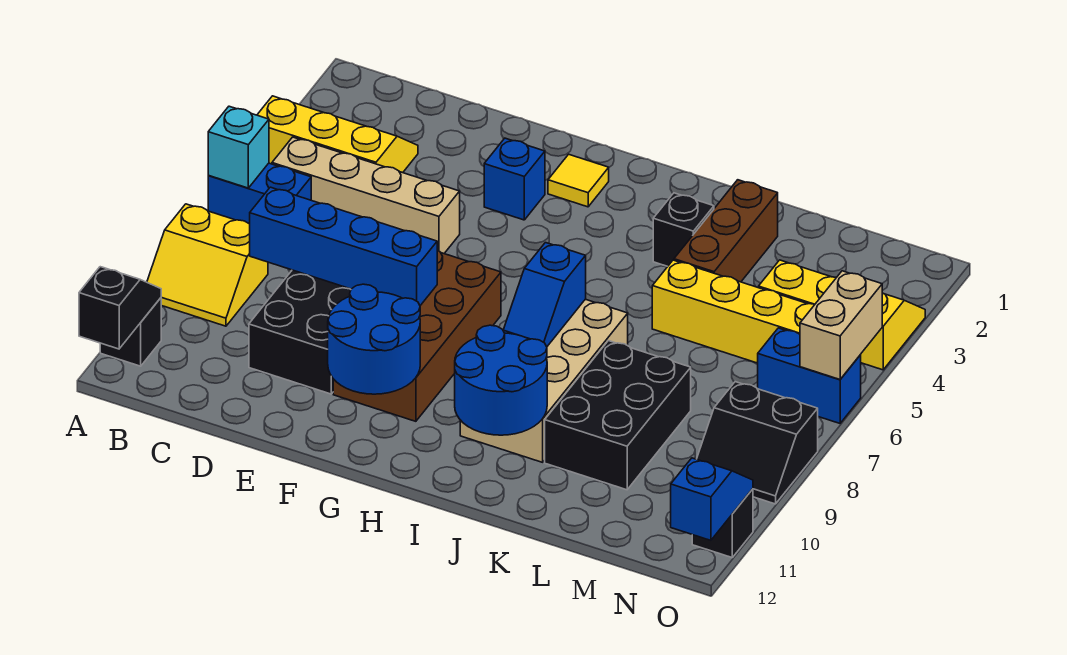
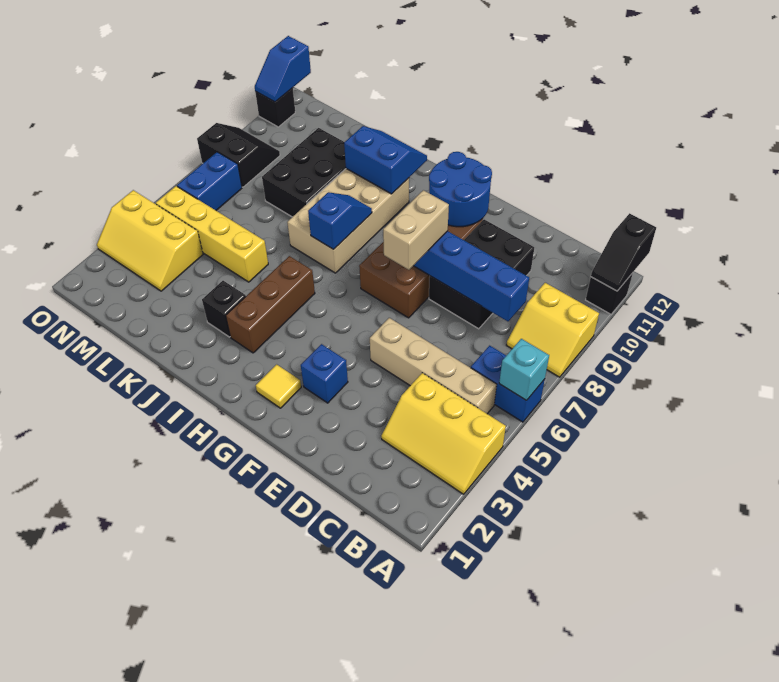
yellow 2x2 slope [147,204,268,326] -> yellow 2x2 slope turned to [507,283,599,377]
blue 2x2 round brick [455,325,547,435] -> blue 2x2 slope [344,126,427,194]
brown 1x3 brick [674,180,778,282] -> brown 1x3 brick moved to [226,256,315,353]
blue 1x2 brick [758,328,861,423] -> blue 1x2 brick turned to [177,152,242,210]
tan 1x2 brick [800,271,882,379] -> tan 1x2 brick moved to [383,190,449,270]

